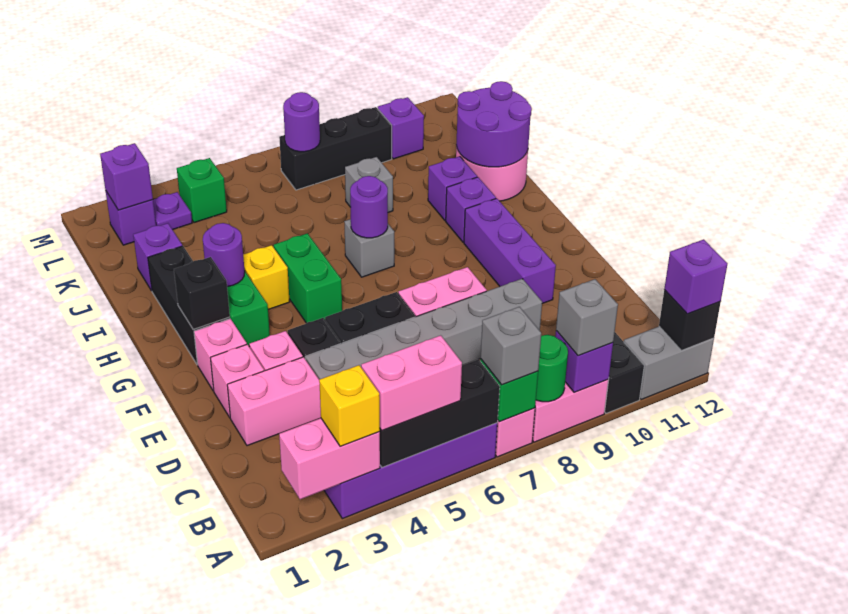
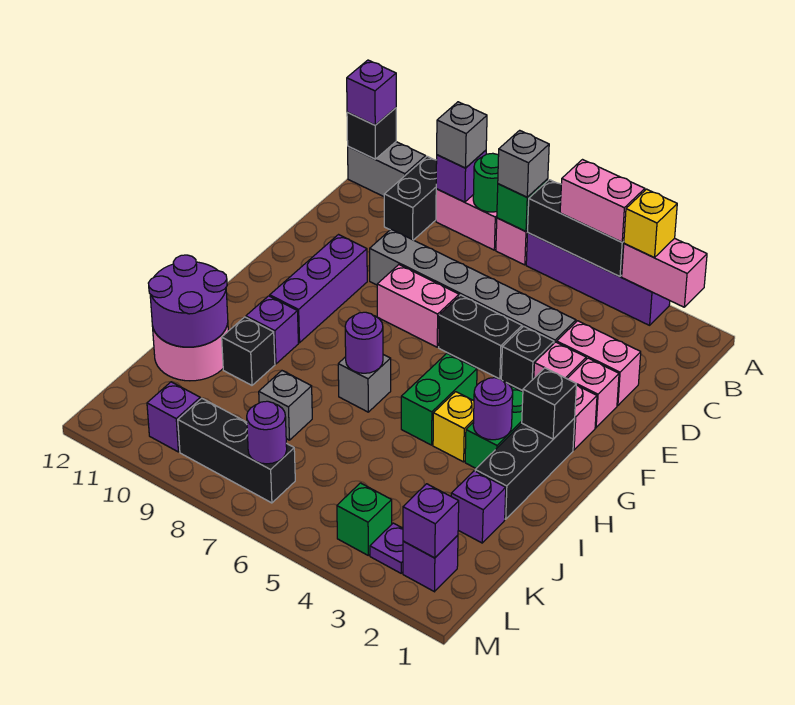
purple 1x1 brick [428,156,477,221] -> black 1x1 brick [222,317,275,385]

